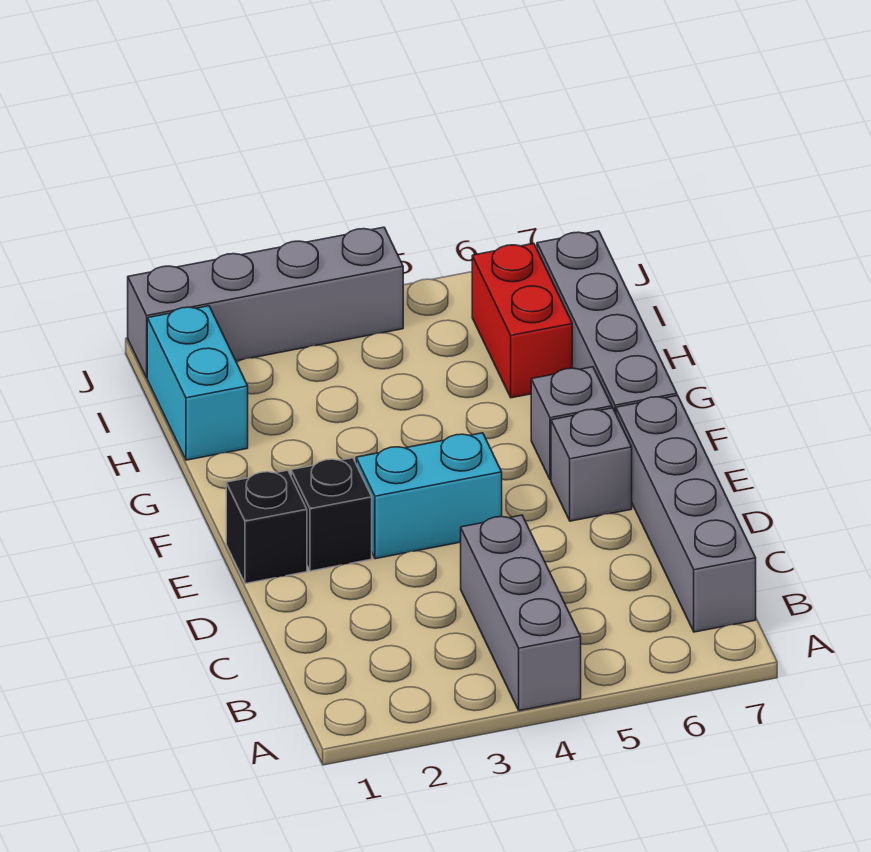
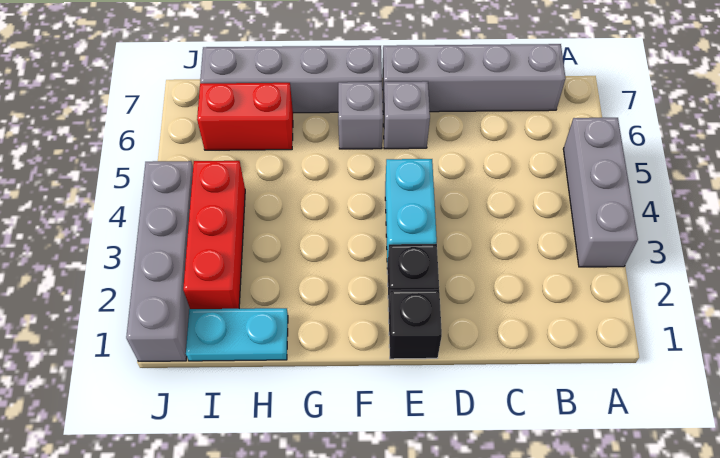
grey 1x3 brick [461,515,581,711] -> grey 1x3 brick turned to [563,118,638,267]
cyan 1x2 brick [147,306,248,460] -> cyan 1x2 plate [186,308,288,361]
none -> red 1x3 brick [183,161,245,309]

